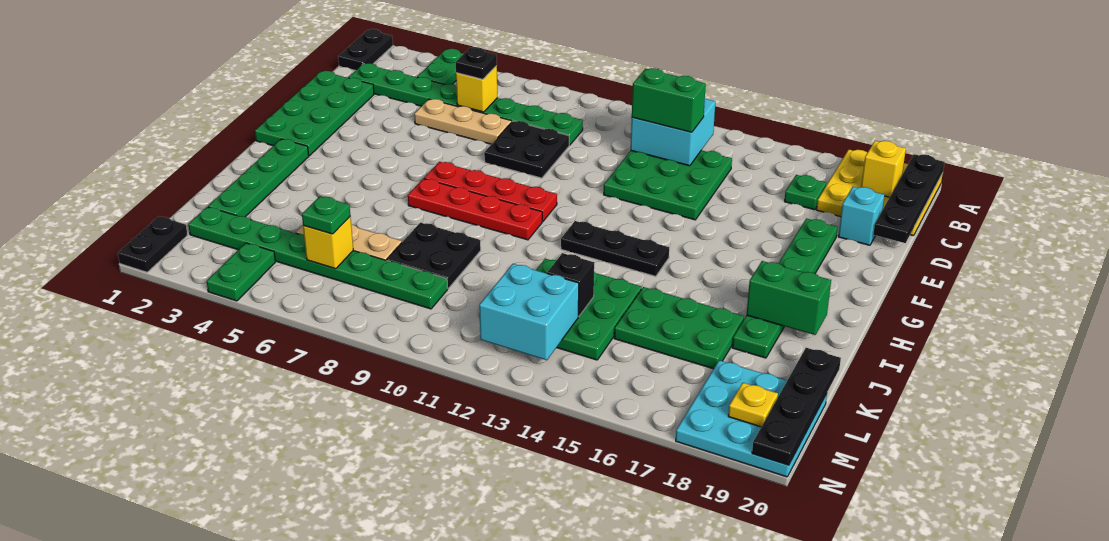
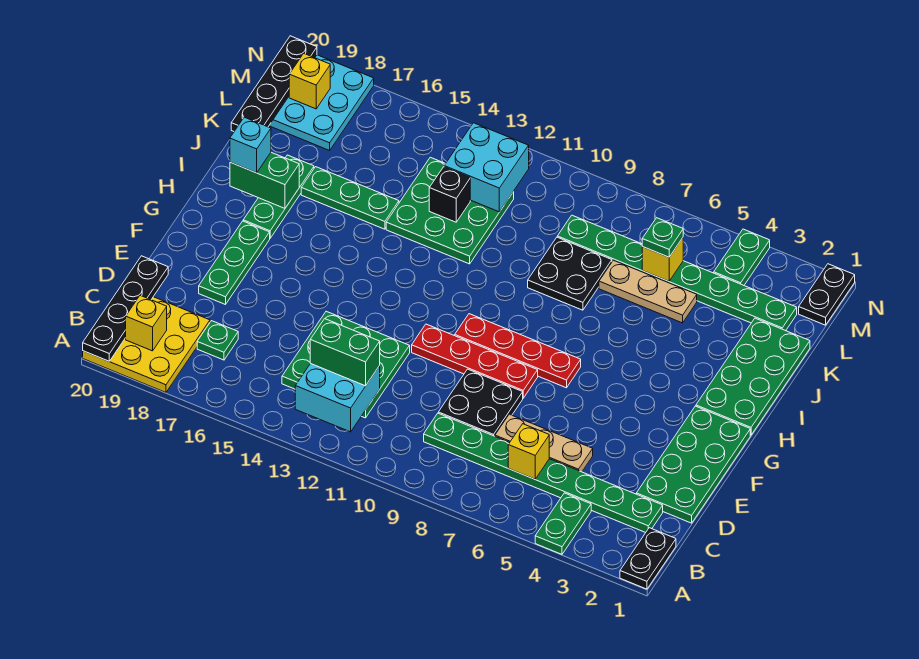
black 1x1 plate [456,48,497,79] -> none
cyan 1x1 brick [838,187,884,245] -> cyan 1x1 brick moved to [230,117,271,173]
green 1x4 plate [208,139,309,217] -> green 2x4 plate [696,318,810,435]
red 1x4 plate [408,179,542,240] -> red 1x4 plate moved to [412,324,538,398]
black 1x3 plate [561,221,669,276] -> none
green 2x3 plate [614,287,744,369] -> green 1x3 plate [301,167,399,229]
yellow 1x1 plate [728,383,778,427] -> yellow 1x1 brick [289,54,330,109]

